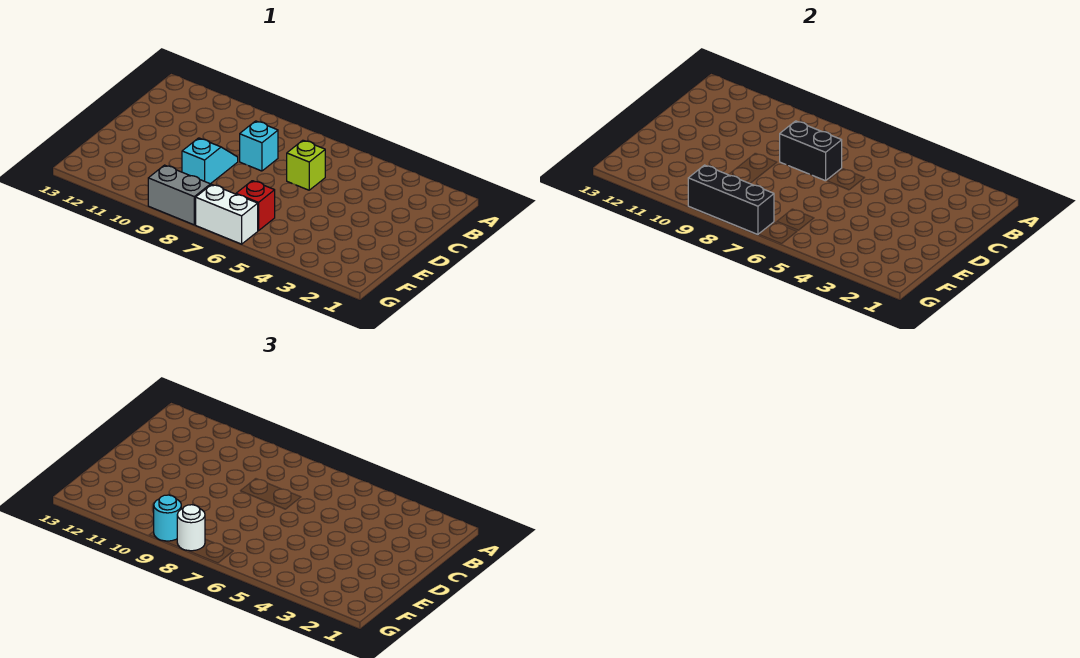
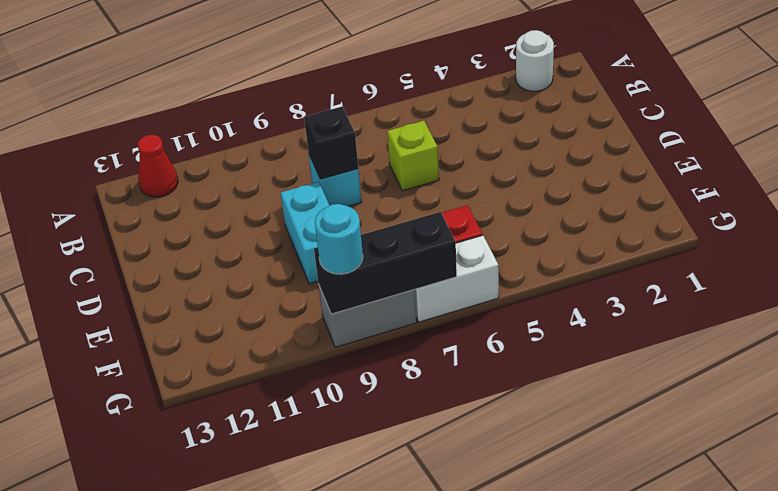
none -> red 1x1 cone [138,135,178,197]
black 1x2 brick [780,121,842,181] -> black 1x1 brick [304,107,358,179]
cyan 1x2 slope [182,138,238,184] -> cyan 1x2 brick [281,182,330,284]
white 1x1 round brick [177,505,205,551] -> white 1x1 round brick moved to [516,30,554,91]

